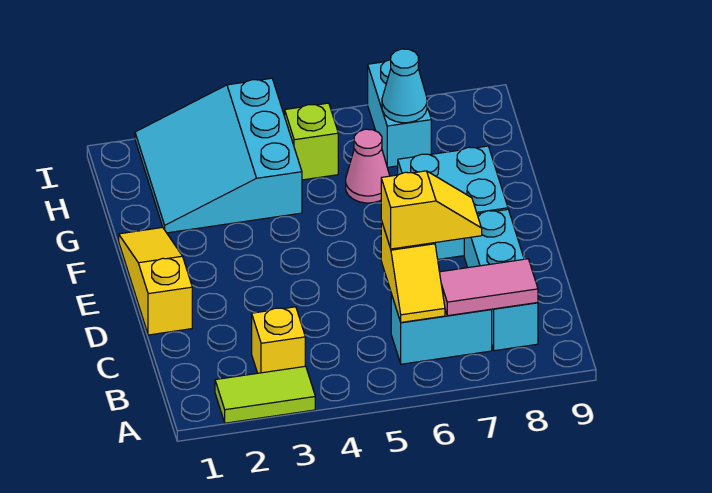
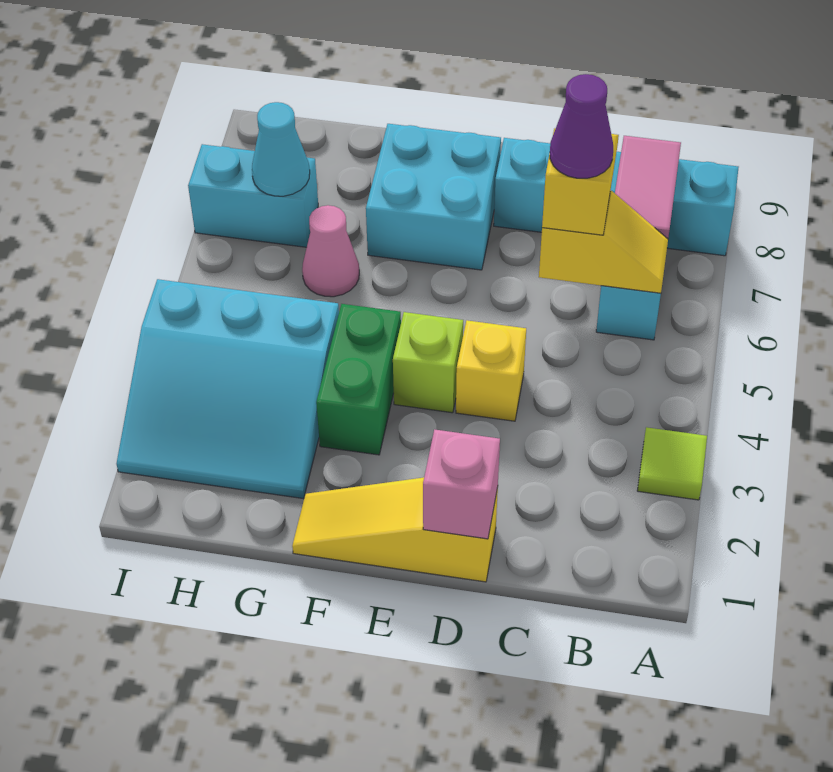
lime 1x2 tile [215,366,315,423] -> lime 1x1 tile [637,427,707,500]
yellow 1x1 brick [252,307,305,373] -> yellow 1x1 brick moved to [456,320,526,421]
cyan 1x3 brick [464,209,538,351] -> cyan 1x4 brick [494,138,739,256]
none -> purple 1x1 cone [550,74,613,178]
none -> pink 1x1 brick [423,429,500,539]
none -> green 1x2 brick [316,304,401,455]
lime 1x1 brick [285,103,338,180] -> lime 1x1 brick moved to [393,312,463,413]

